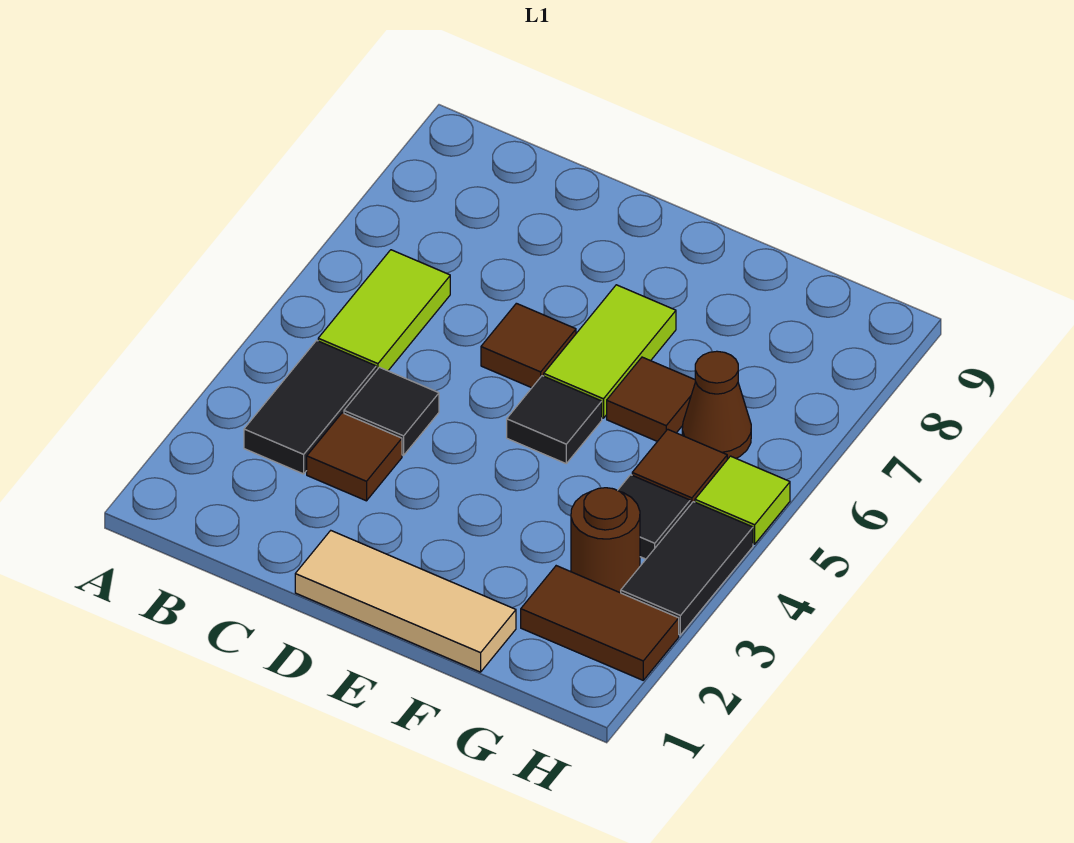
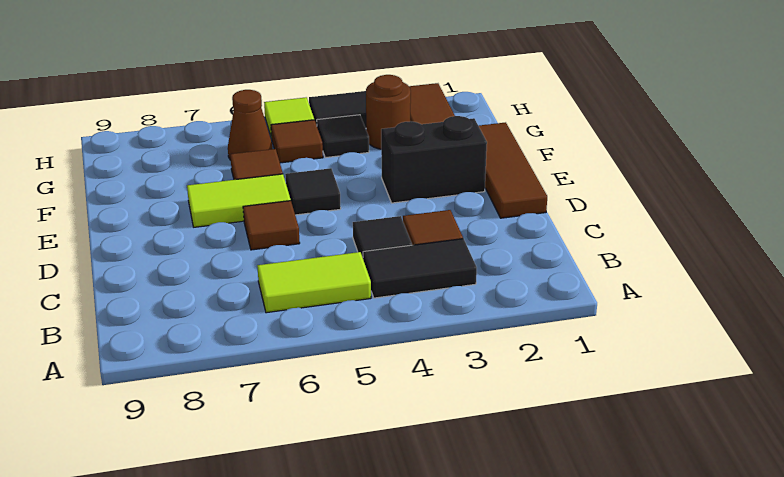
tan 1x3 tile [295,531,516,672] -> brown 1x3 tile [479,122,547,218]
none -> black 1x2 brick [381,116,487,203]

